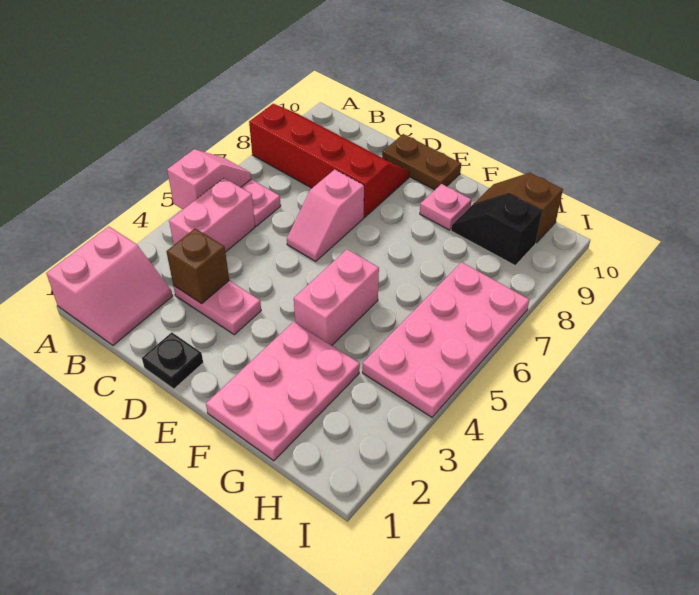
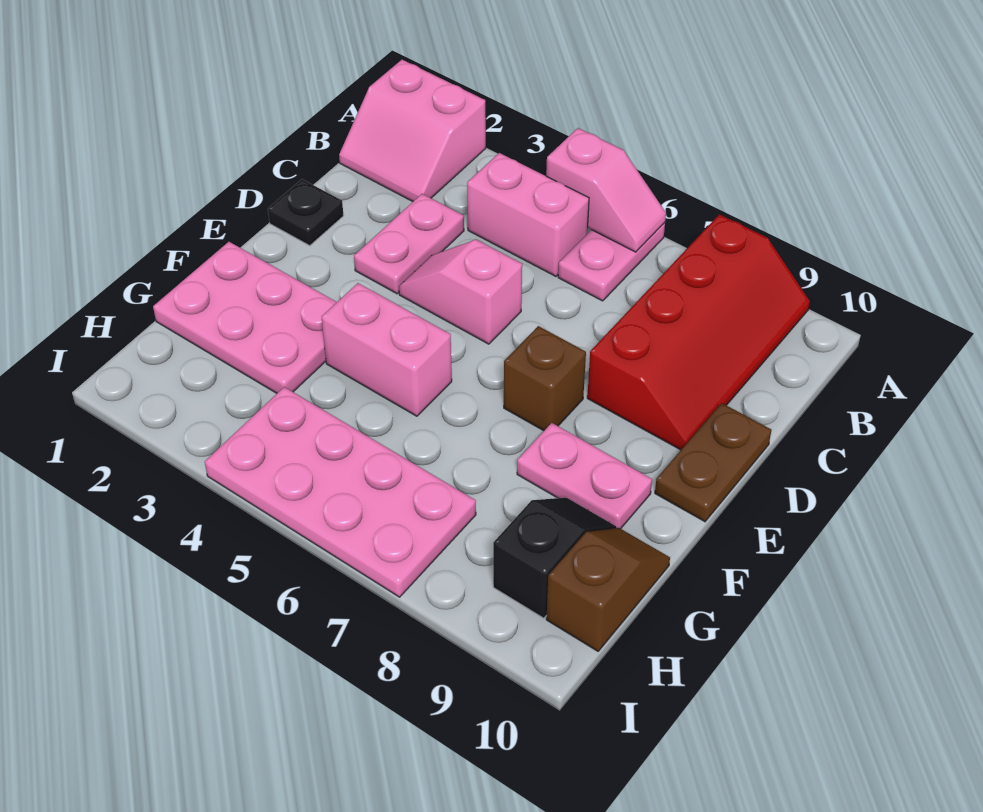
brown 1x1 brick [166,228,229,304] -> brown 1x1 brick moved to [504,326,586,431]
pink 1x2 slope [287,169,364,261] -> pink 1x2 slope moved to [399,240,522,344]
pink 1x1 plate [420,184,471,230] -> pink 1x2 plate [517,423,652,529]

